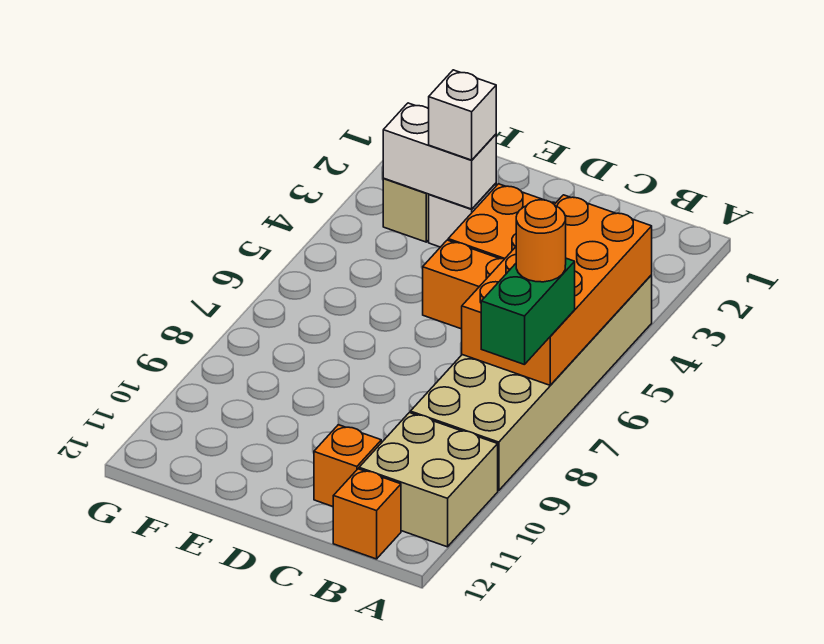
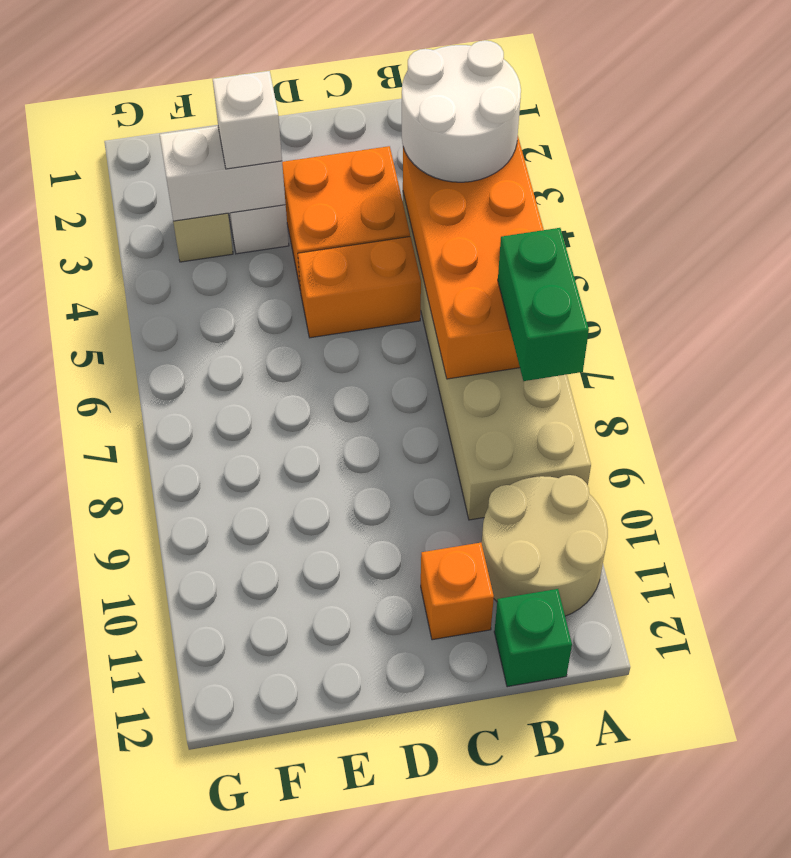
none -> white 2x2 round brick [402,40,521,182]
orange 1x1 round brick [516,200,566,282] -> none
tan 2x2 brick [359,413,498,547] -> tan 2x2 round brick [482,475,608,616]
orange 1x1 brick [333,469,401,559] -> green 1x1 brick [494,589,572,687]

